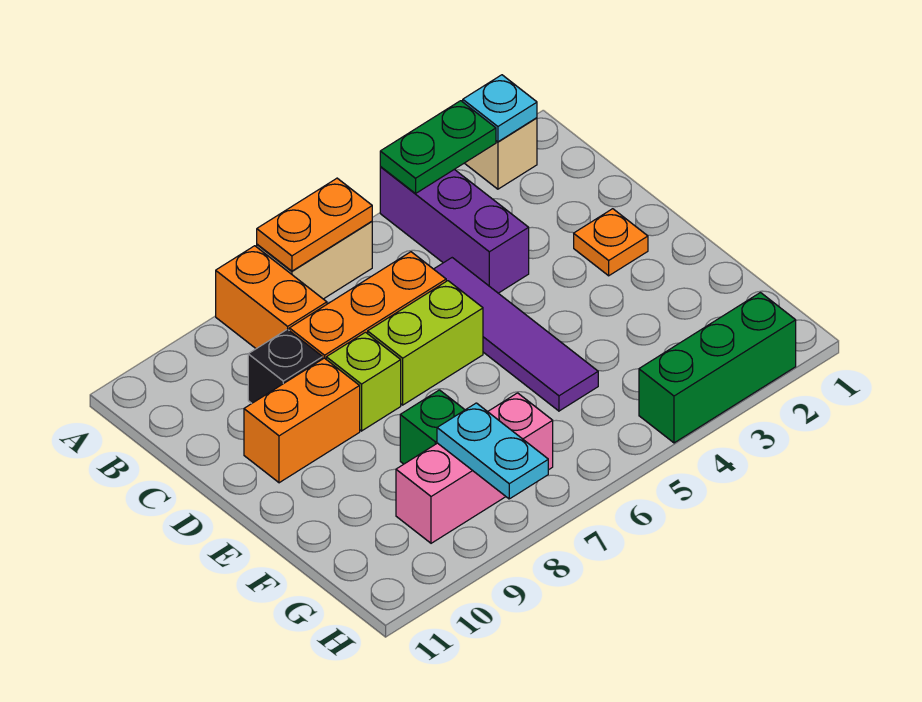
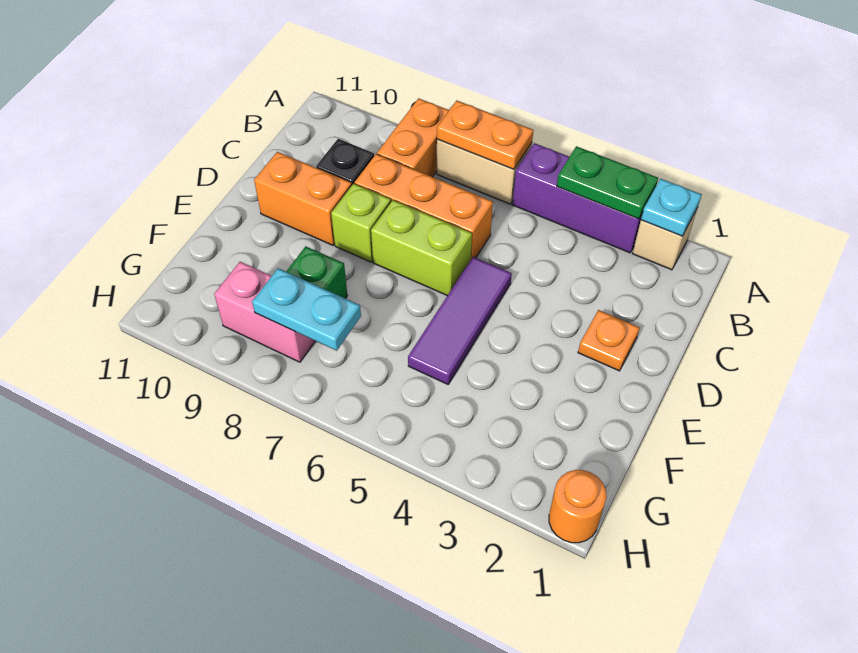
purple 1x3 brick [380,167,529,293] -> purple 1x3 brick turned to [513,143,643,253]
purple 1x4 tile [434,258,598,411] -> purple 1x3 tile [408,257,512,384]
pink 1x3 brick [396,393,553,543] -> pink 1x2 brick [214,262,315,362]
cyan 1x2 plate [437,403,548,499] -> cyan 1x2 plate turned to [252,268,361,351]
none -> orange 1x1 round brick [549,470,607,543]
green 1x3 brick [639,293,796,443] -> none

